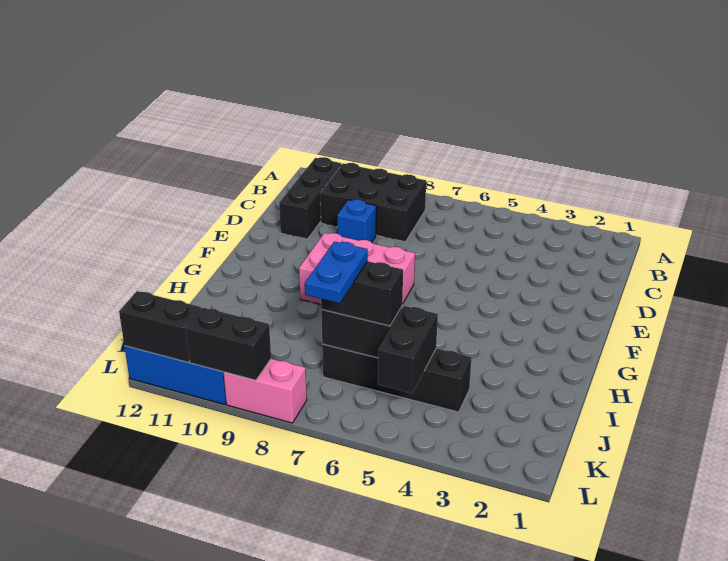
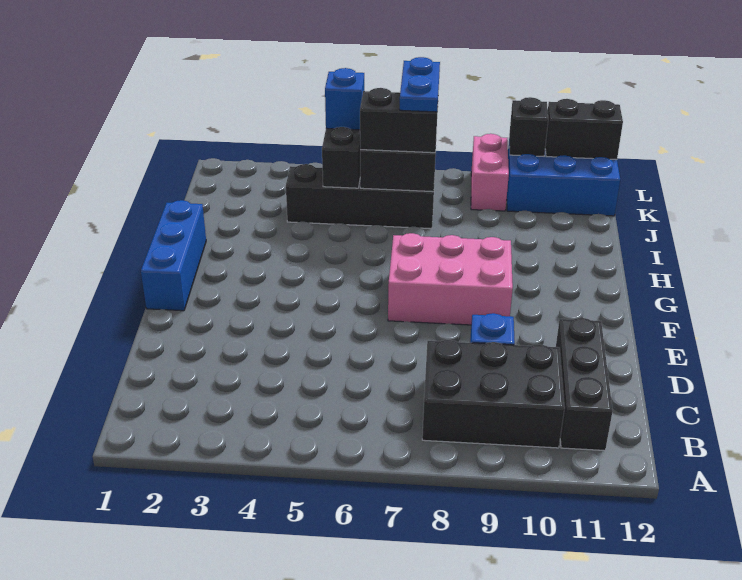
none -> blue 1x3 brick [141,200,206,311]
none -> blue 1x1 brick [325,68,364,130]
pink 1x2 brick [224,359,307,423] -> pink 1x2 brick turned to [471,134,509,211]
black 1x2 brick [186,308,271,380] -> black 1x1 brick [509,97,548,156]

